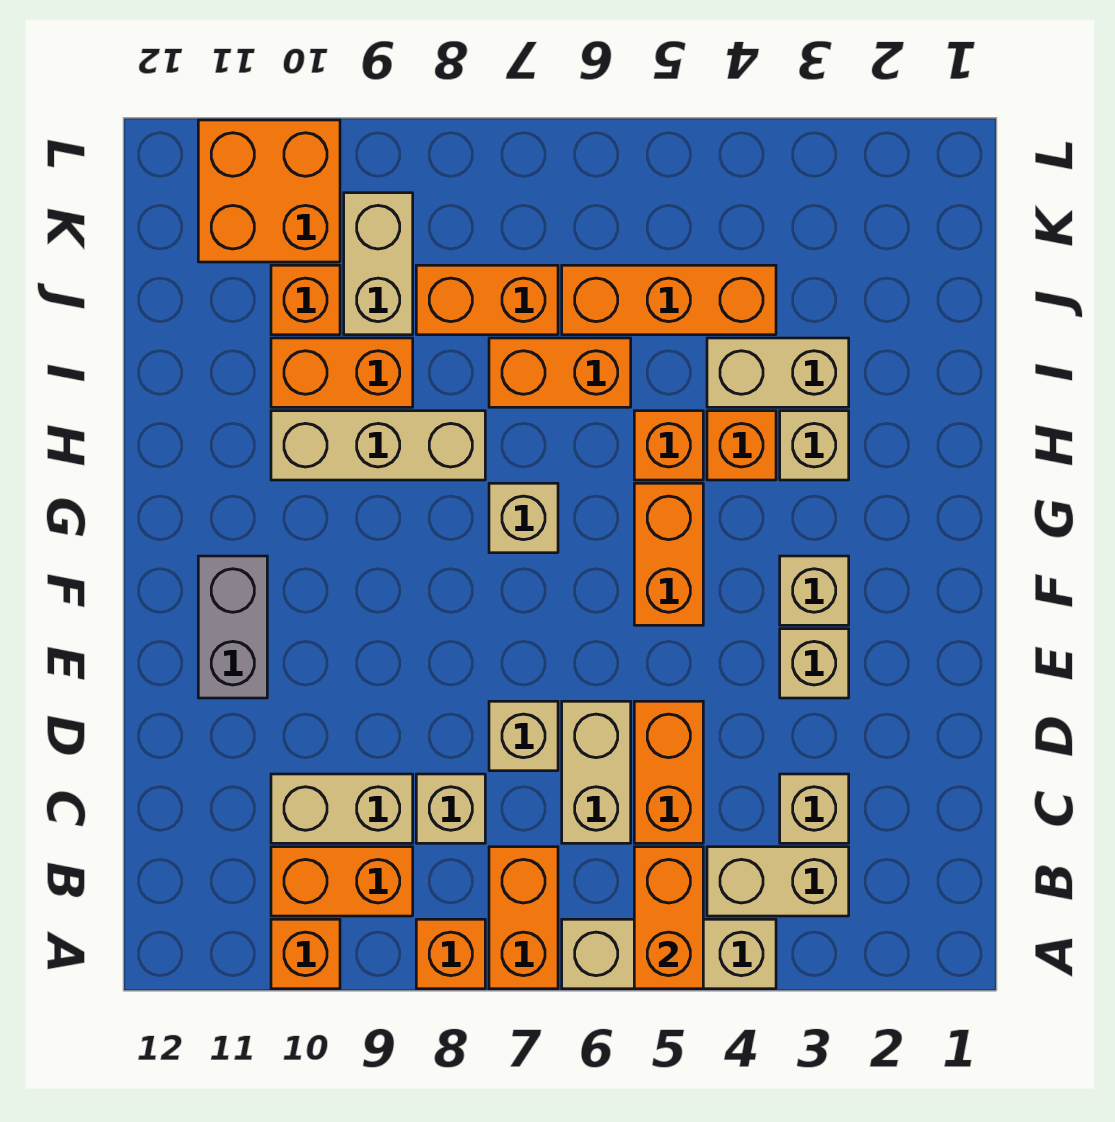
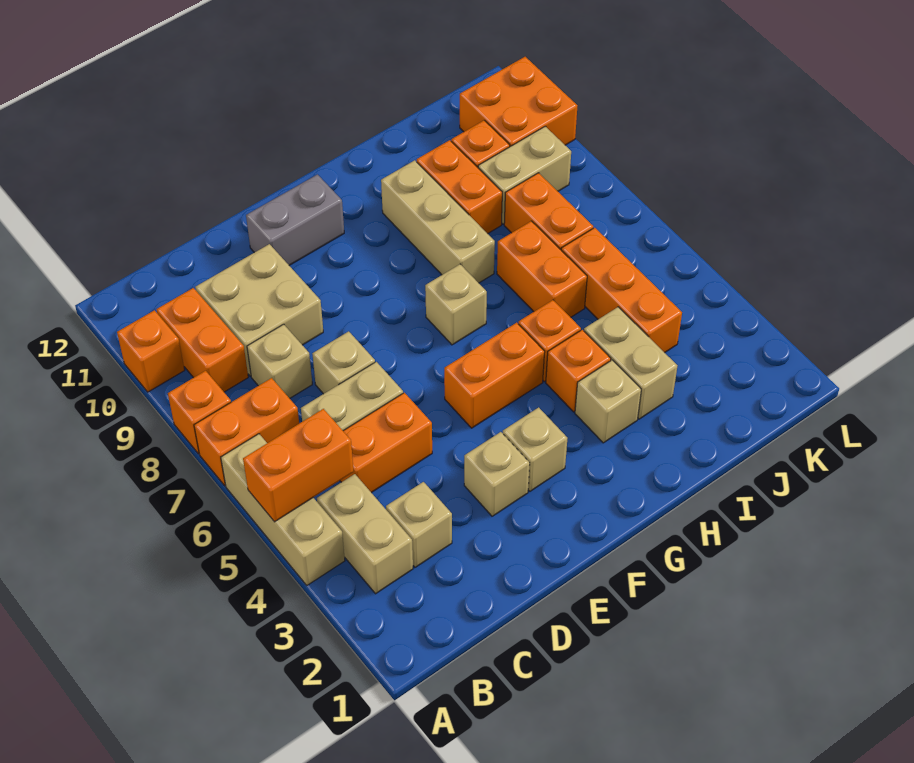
tan 1x2 brick [271,774,413,843] -> tan 2x2 brick [195,244,323,376]

